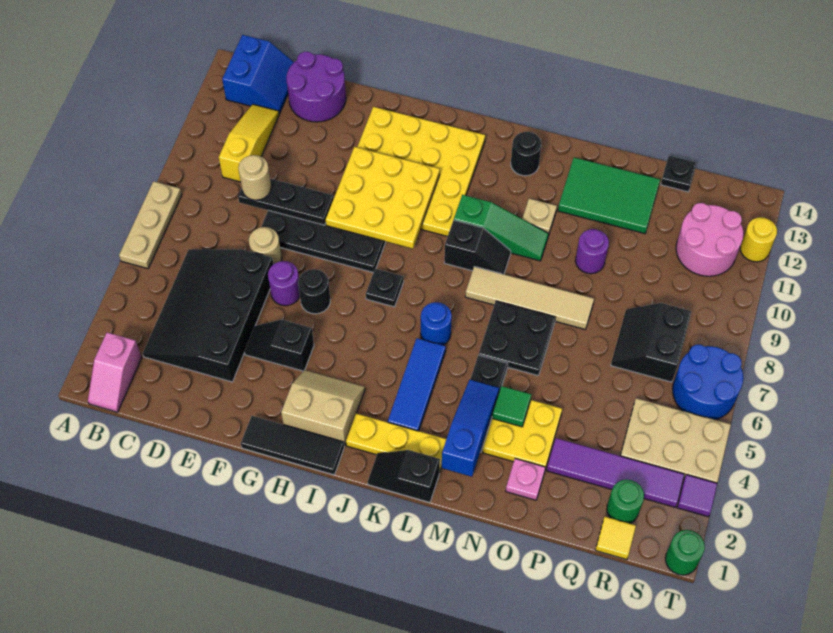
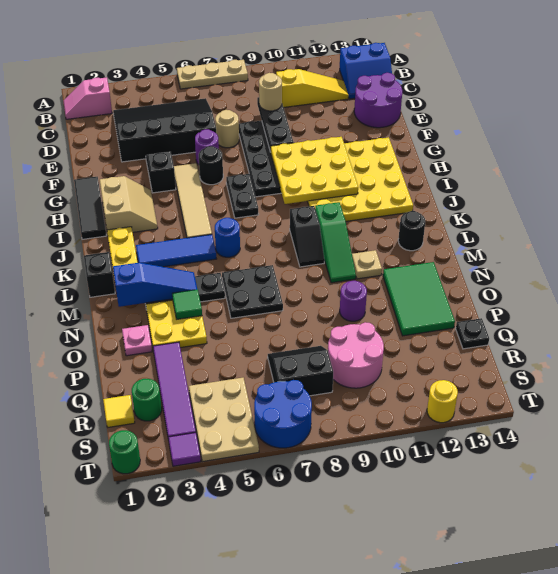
black 1x1 plate [366,269,404,307] -> black 1x2 plate [226,174,259,218]
tan 1x4 tile [465,267,594,329] -> tan 1x4 tile moved to [174,163,212,238]
pink 2x2 round brick [676,203,743,276] -> pink 2x2 round brick moved to [328,322,384,388]

